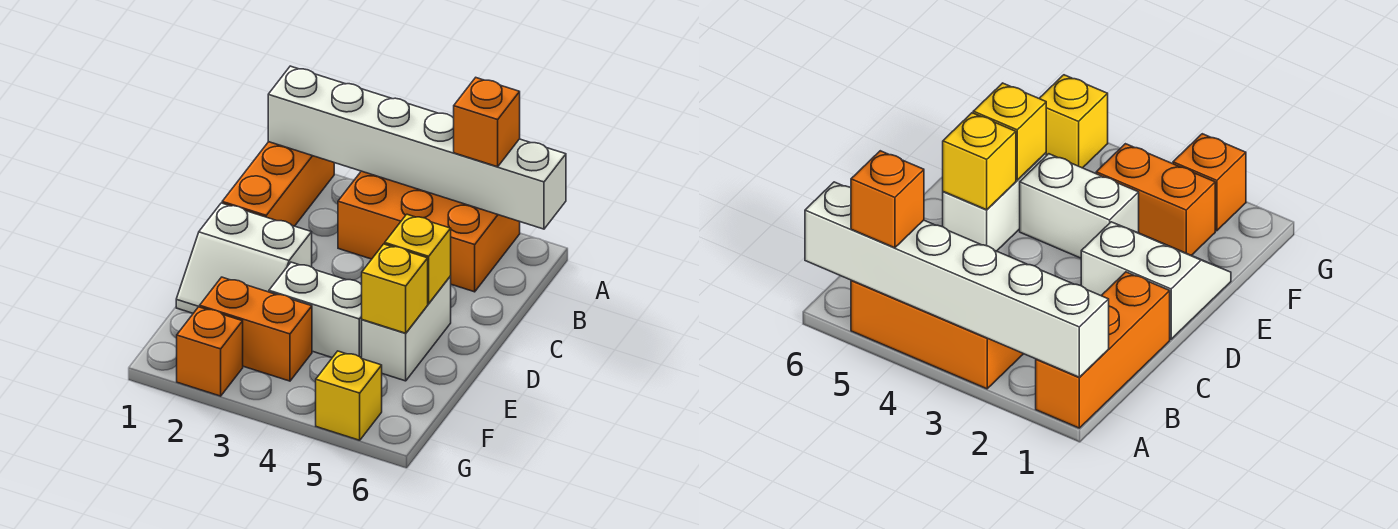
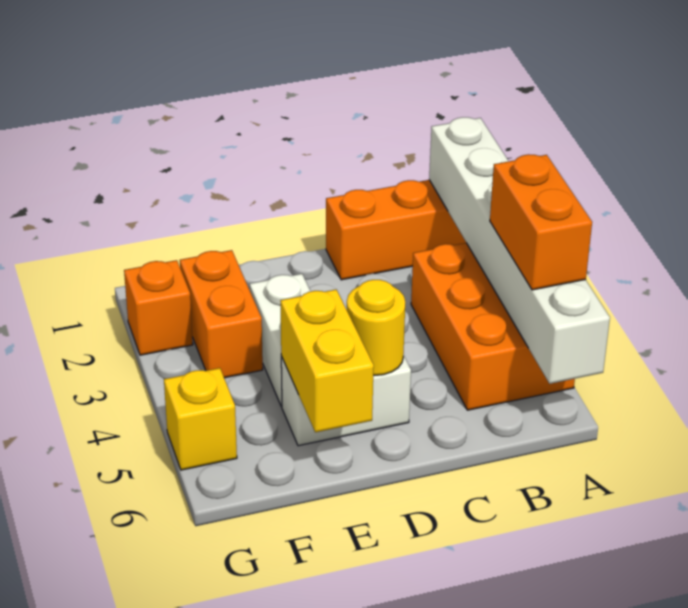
orange 1x1 brick [454,78,520,167] -> orange 1x2 brick [490,154,592,290]
white 2x2 slope [176,203,312,313] -> none
yellow 1x1 brick [385,214,451,303] -> yellow 1x1 round brick [347,280,405,375]
yellow 1x1 brick [362,244,428,333] -> yellow 1x2 brick [280,289,374,432]

